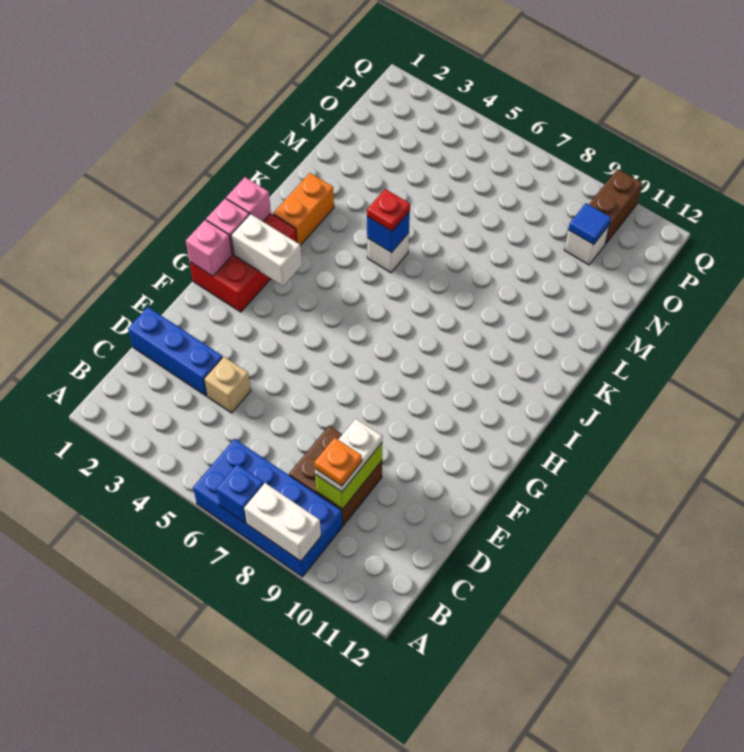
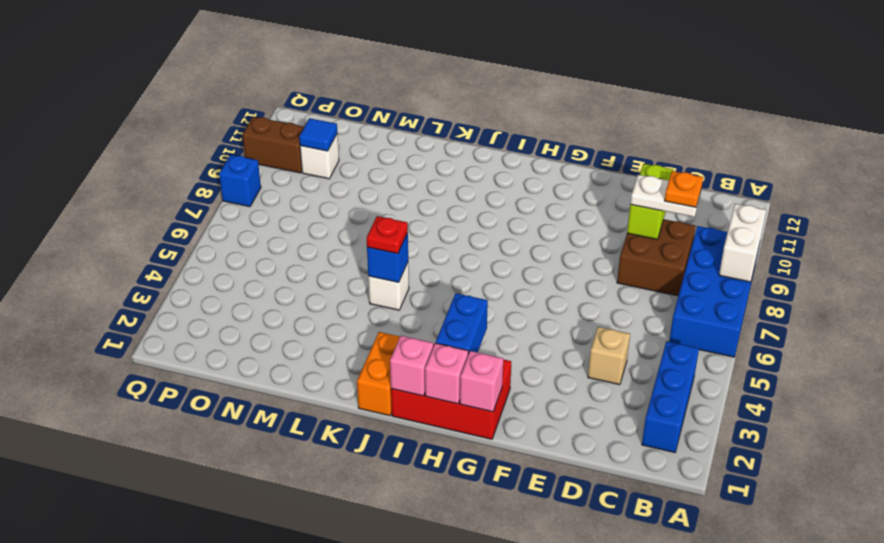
blue 1x1 brick [216,464,264,523] -> blue 1x1 brick moved to [219,155,261,207]
lime 1x2 brick [315,443,382,509] -> lime 1x2 brick turned to [627,164,674,239]
blue 1x3 brick [128,307,223,396] -> blue 1x3 brick moved to [642,341,699,453]
white 1x2 brick [231,214,302,286] -> blue 1x2 brick [436,293,488,354]
orange 1x2 brick [273,173,334,245] -> orange 1x2 brick turned to [357,332,400,416]

